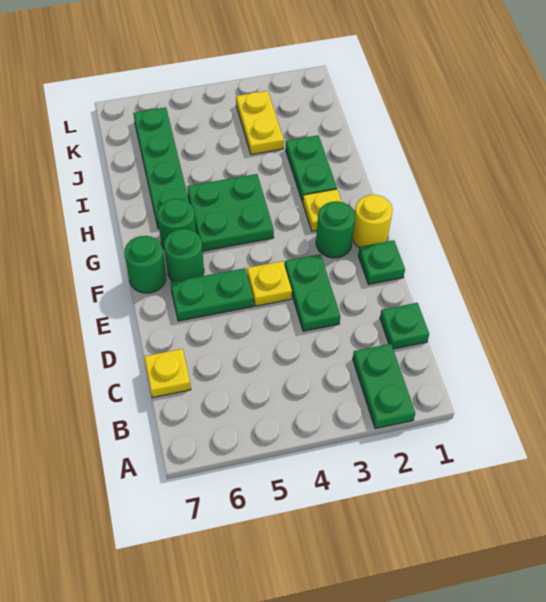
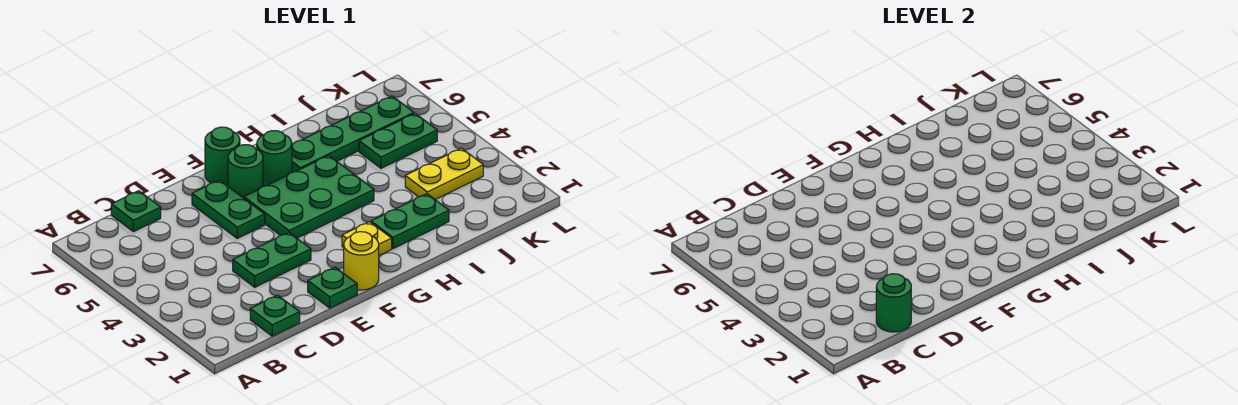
green 1x2 plate [353,344,415,429] -> green 1x2 plate moved to [359,113,437,168]
yellow 1x1 plate [144,349,191,398] -> green 1x1 plate [111,191,161,232]
yellow 1x1 plate [247,261,292,306] -> none
green 1x1 round brick [316,201,355,258] -> green 1x1 round brick moved to [876,274,911,332]
green 2x2 plate [187,174,274,251] -> green 2x3 plate [244,155,374,238]

